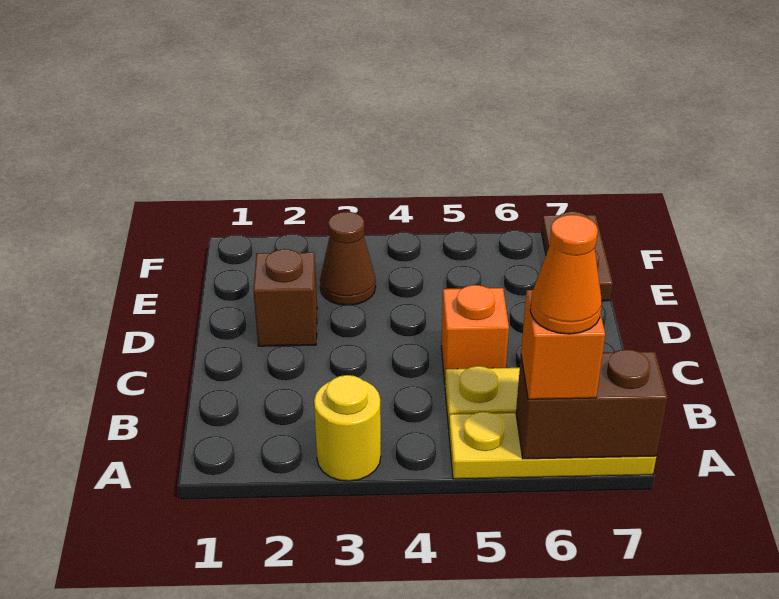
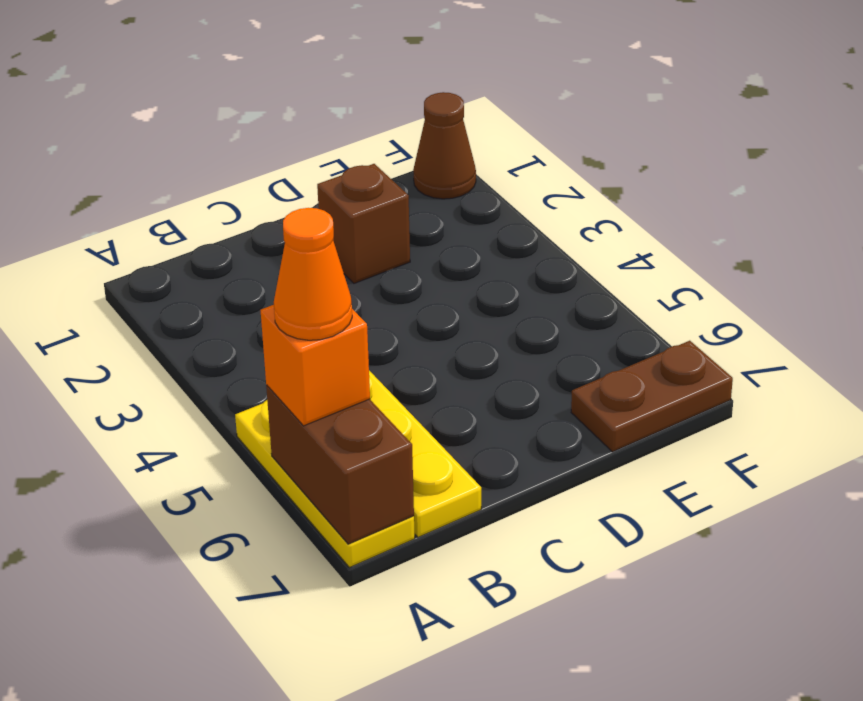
yellow 1x1 round brick [314,375,381,481] -> none
orange 1x1 brick [441,285,509,382] -> none
brown 1x1 cone [320,212,376,305] -> brown 1x1 cone moved to [413,92,476,199]

